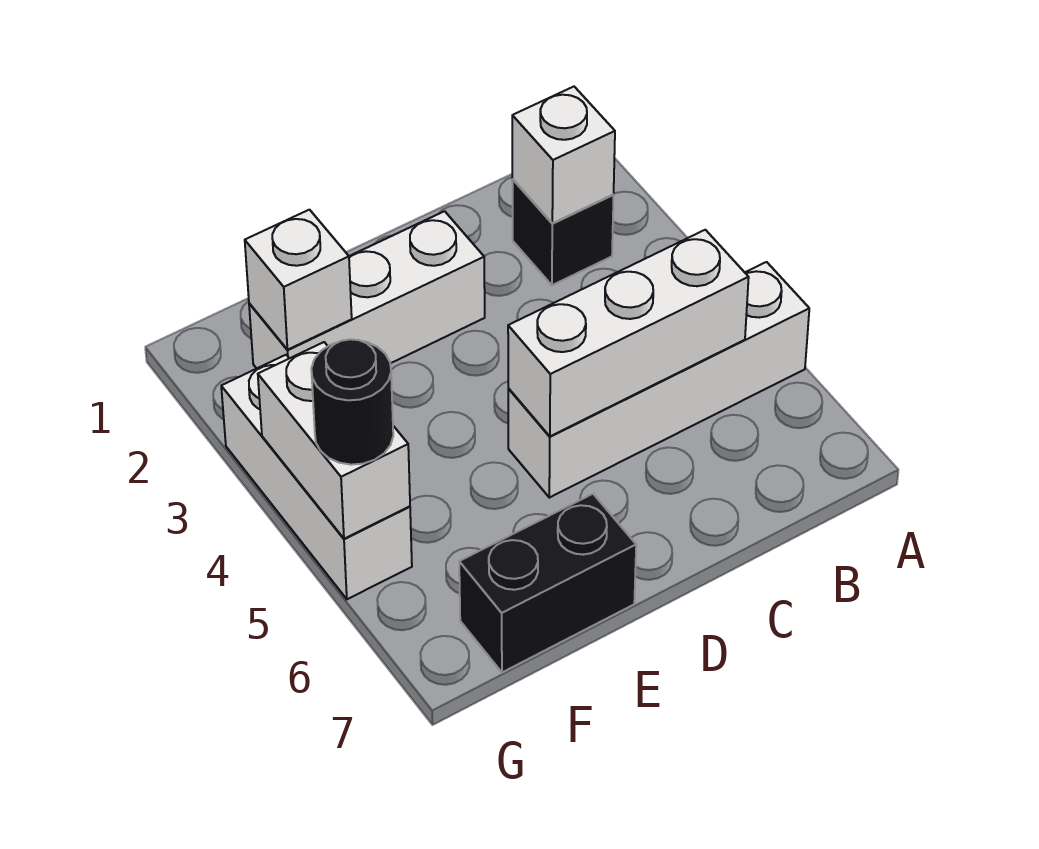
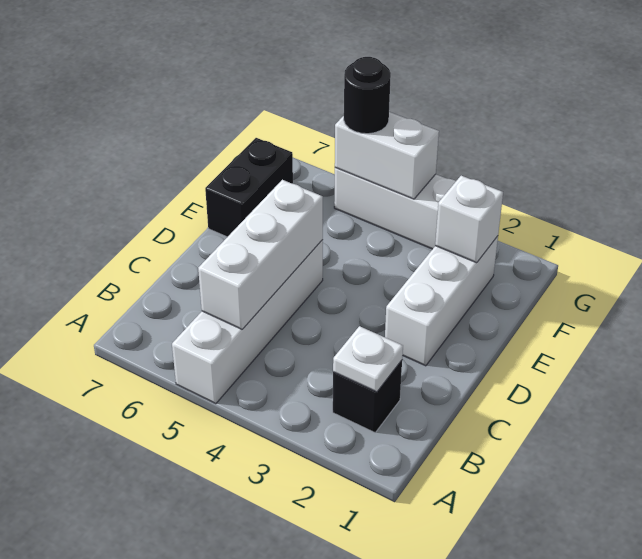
white 1x1 brick [512,87,615,223] -> white 1x1 plate [333,326,403,392]

